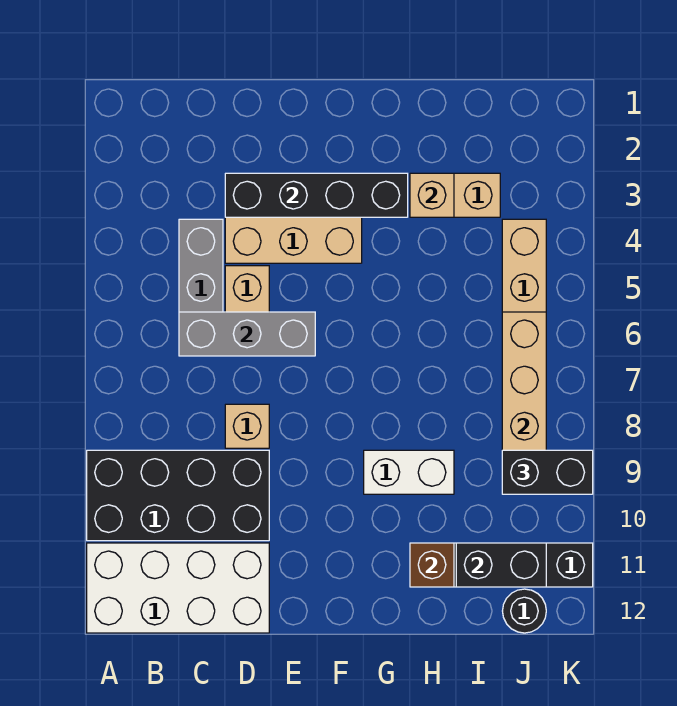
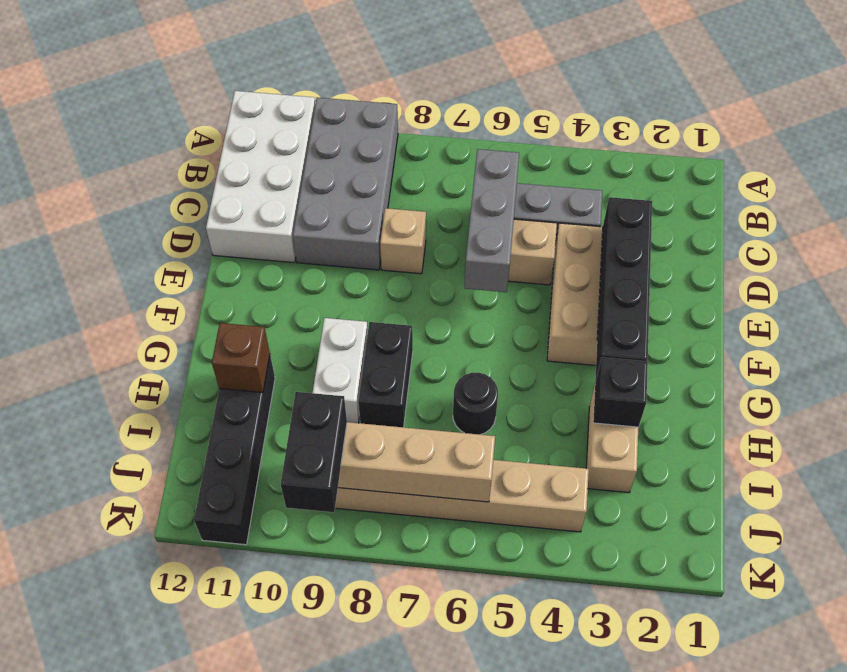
black 2x4 brick [87,450,269,541] -> grey 2x4 brick [293,98,398,270]
tan 1x1 brick [410,173,454,217] -> black 1x1 brick [593,357,648,427]
black 1x2 brick [456,543,546,587] -> black 1x2 brick moved to [358,322,413,427]
black 1x1 round brick [503,589,546,633] -> black 1x1 round brick moved to [453,372,498,435]

